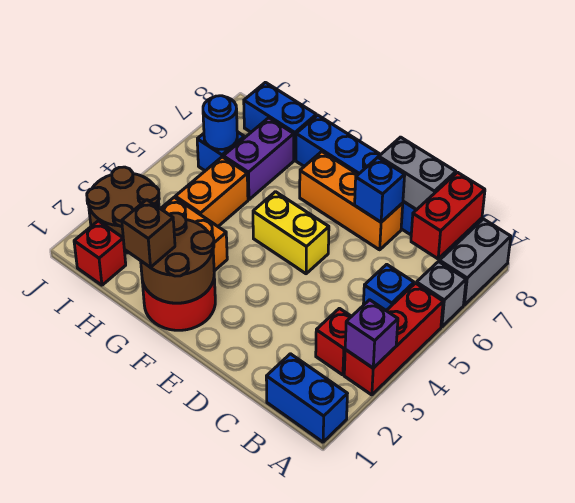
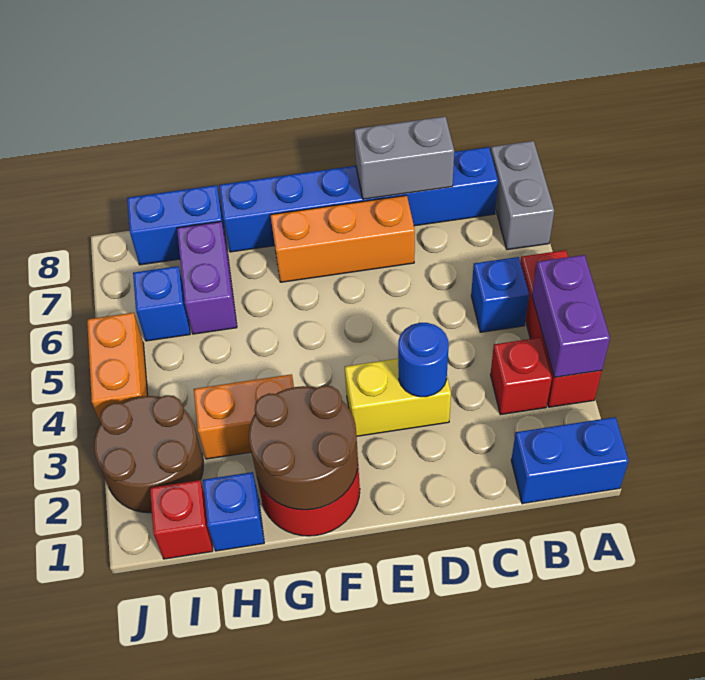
purple 1x1 brick [345,300,398,368] -> purple 1x2 brick [532,255,610,377]
grey 1x1 brick [416,262,466,327] -> none
red 1x2 brick [411,172,485,259] -> none
blue 1x1 brick [355,157,405,222] -> blue 1x1 brick moved to [203,472,264,551]
yellow 1x2 brick [253,192,329,274] -> yellow 1x2 brick moved to [345,359,451,436]
brown 1x1 brick [122,200,175,267] -> none
orange 1x2 brick [175,157,248,226] -> orange 1x2 brick moved to [87,313,148,423]
blue 1x1 round brick [203,96,237,149] -> blue 1x1 round brick moved to [398,323,448,397]

